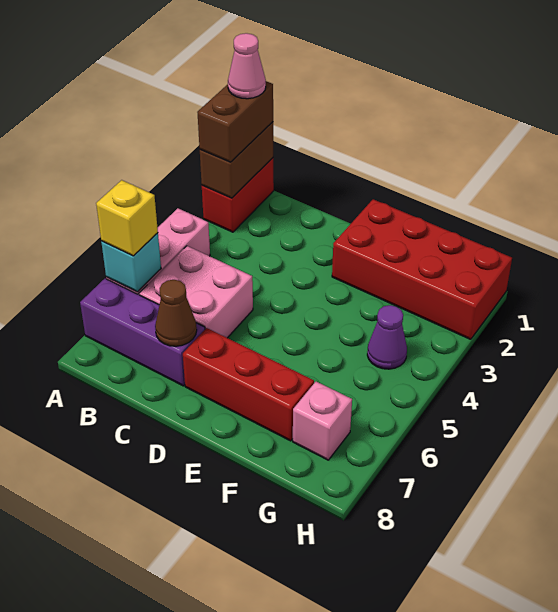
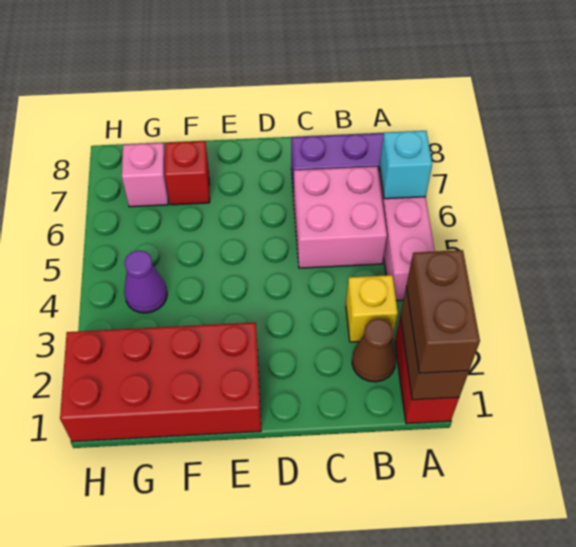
pink 1x1 cone [228,33,266,99] -> none
yellow 1x1 brick [96,180,158,256] -> yellow 1x1 brick moved to [346,275,398,342]
brown 1x1 cone [155,280,197,346] -> brown 1x1 cone moved to [352,319,396,382]
red 1x3 brick [183,328,314,441] -> red 1x1 brick [165,141,210,205]

